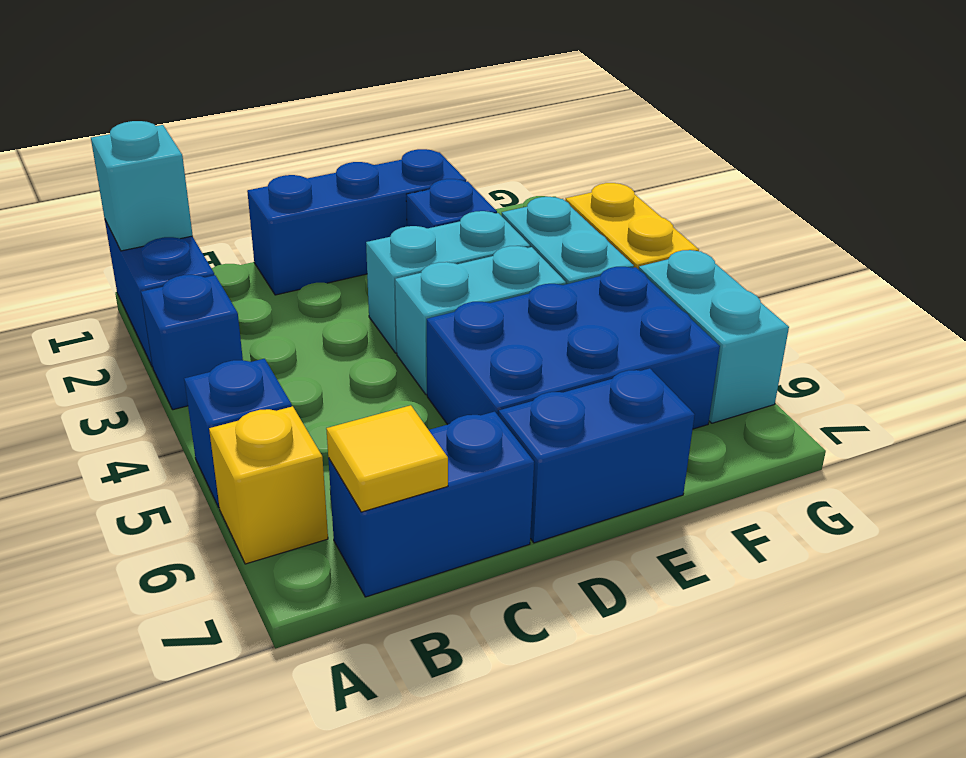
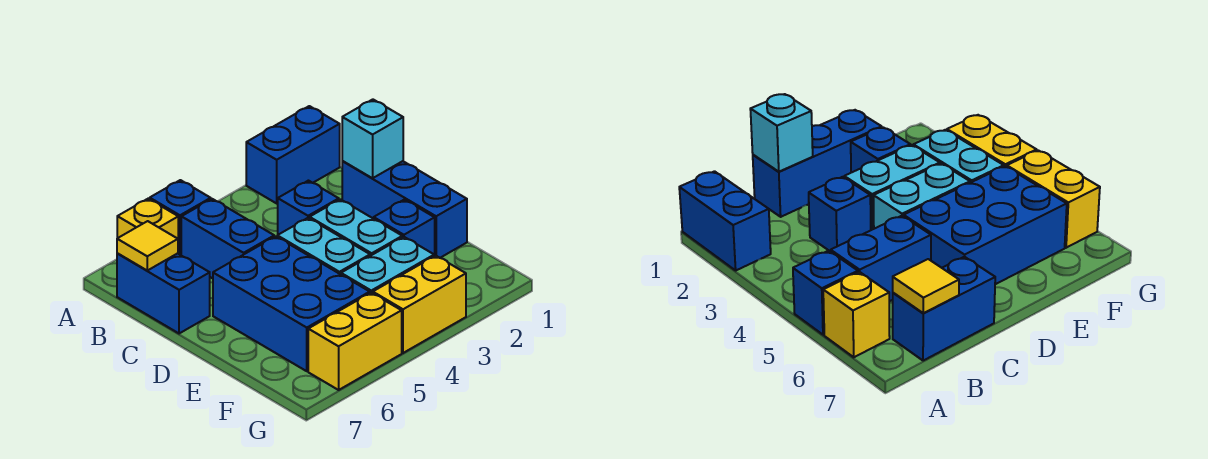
cyan 1x1 brick [91,121,193,251] -> cyan 1x1 brick moved to [342,99,403,178]
blue 1x1 brick [141,275,243,410] -> blue 1x1 brick moved to [278,181,339,235]
blue 1x2 brick [499,368,695,543] -> blue 1x2 brick moved to [181,199,274,278]
cyan 1x2 brick [639,250,789,423] -> yellow 1x2 brick [308,293,402,390]

